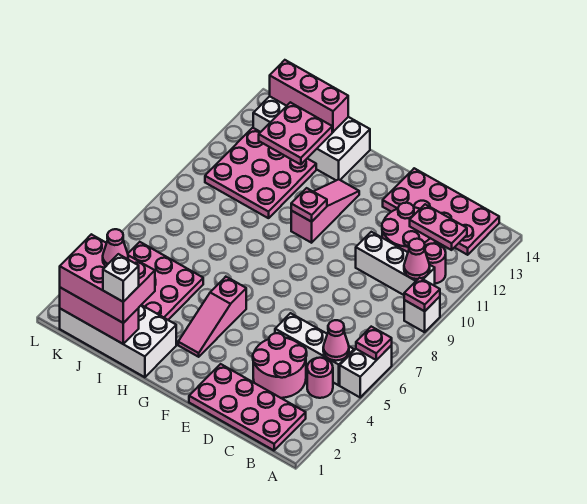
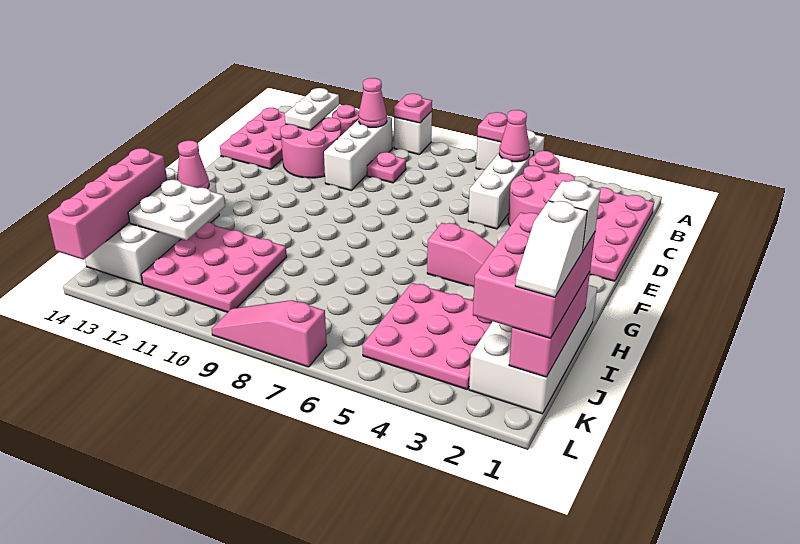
pink 1x2 plate [410,204,467,250] -> white 1x2 plate [285,88,339,130]
pink 2x4 plate [383,168,499,255] -> pink 2x3 plate [220,108,285,169]
pink 1x3 slope [291,179,359,243] -> pink 1x3 slope moved to [212,300,327,367]
pink 1x1 plate [291,188,327,222] -> pink 1x1 plate moved to [367,152,406,183]
pink 2x2 plate [259,102,332,165] -> white 2x2 plate [128,180,225,240]
pink 1x3 brick [270,60,348,132] -> pink 1x4 brick [48,148,167,260]
none -> white 1x2 slope [515,201,587,297]
pink 1x1 cone [103,229,128,266] -> pink 1x1 cone moved to [177,140,209,189]

